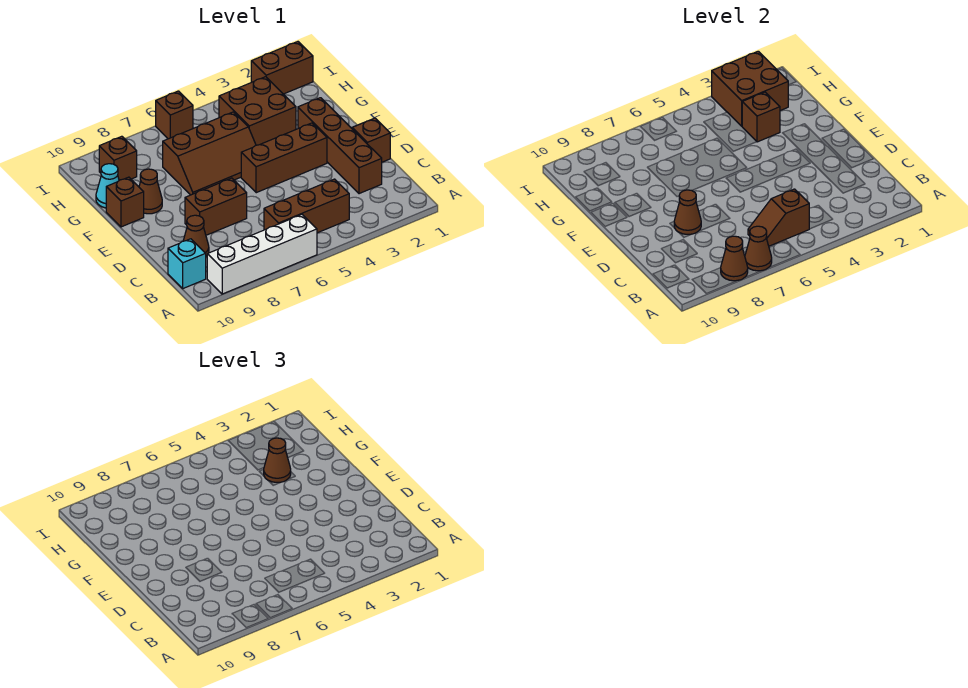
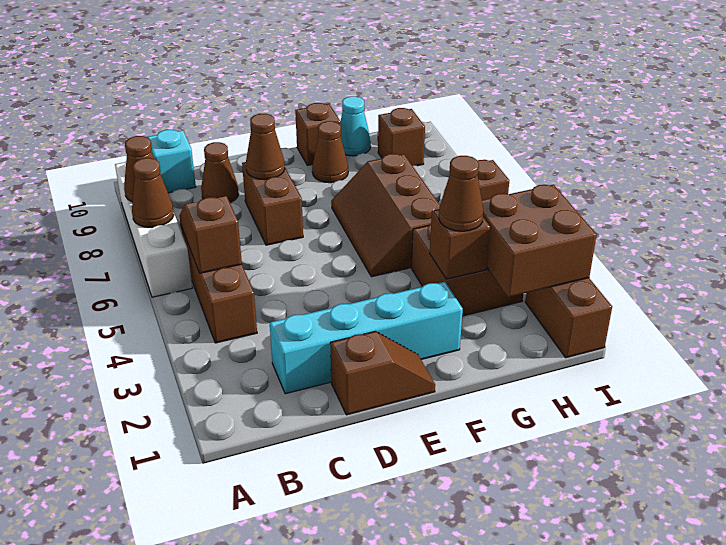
brown 1x4 brick [298,98,382,194] -> cyan 1x4 brick [270,282,463,394]
brown 1x3 brick [241,123,327,193] -> none

